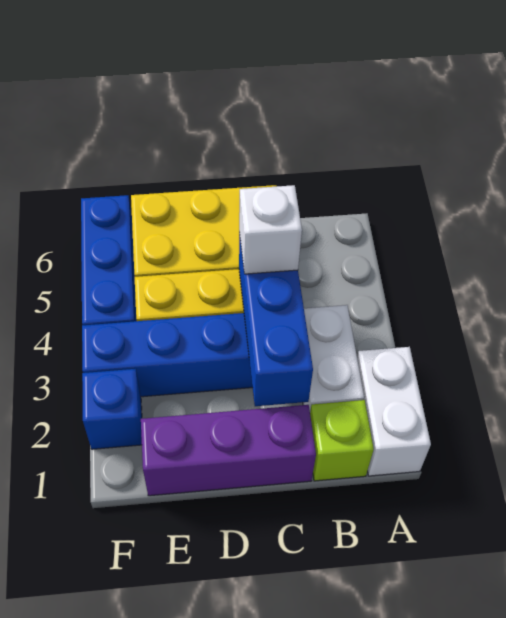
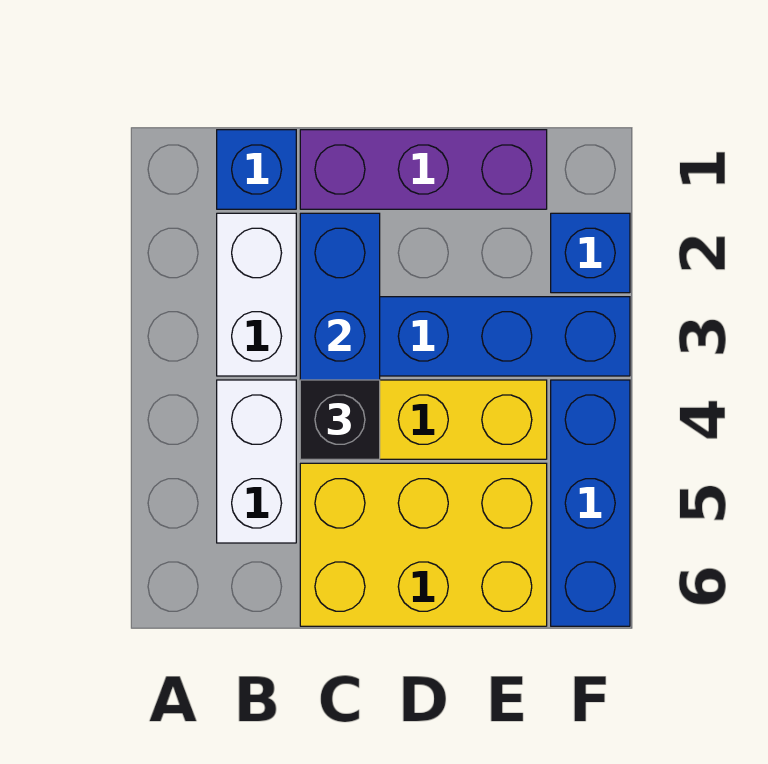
white 1x2 brick [357,347,431,476] -> white 1x2 brick moved to [217,380,296,543]
lime 1x1 brick [310,400,374,481] -> blue 1x1 brick [217,130,296,209]
white 1x1 brick [239,185,302,274] -> black 1x1 brick [300,380,380,459]

